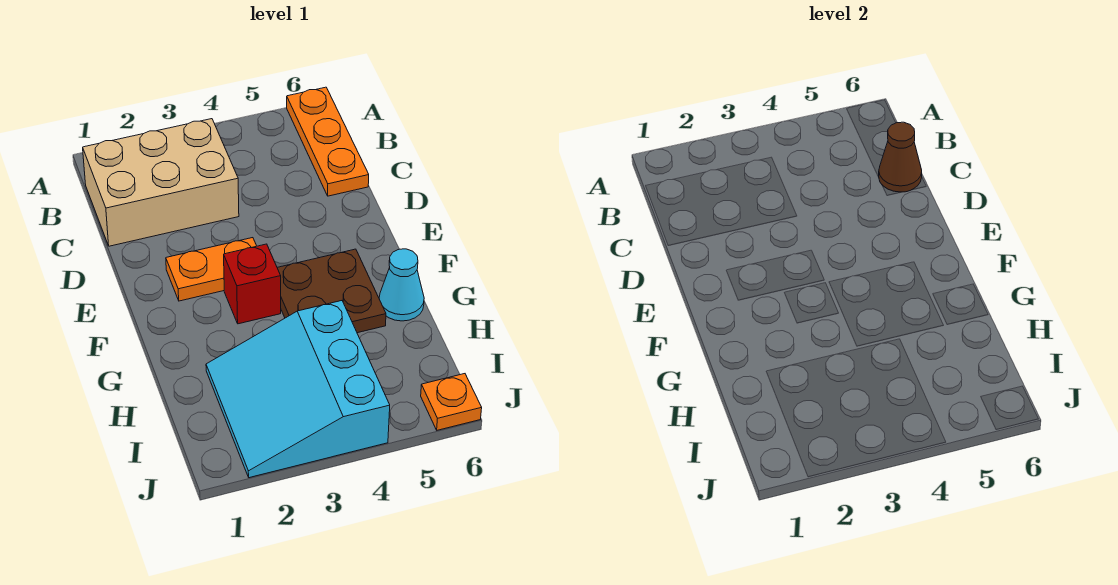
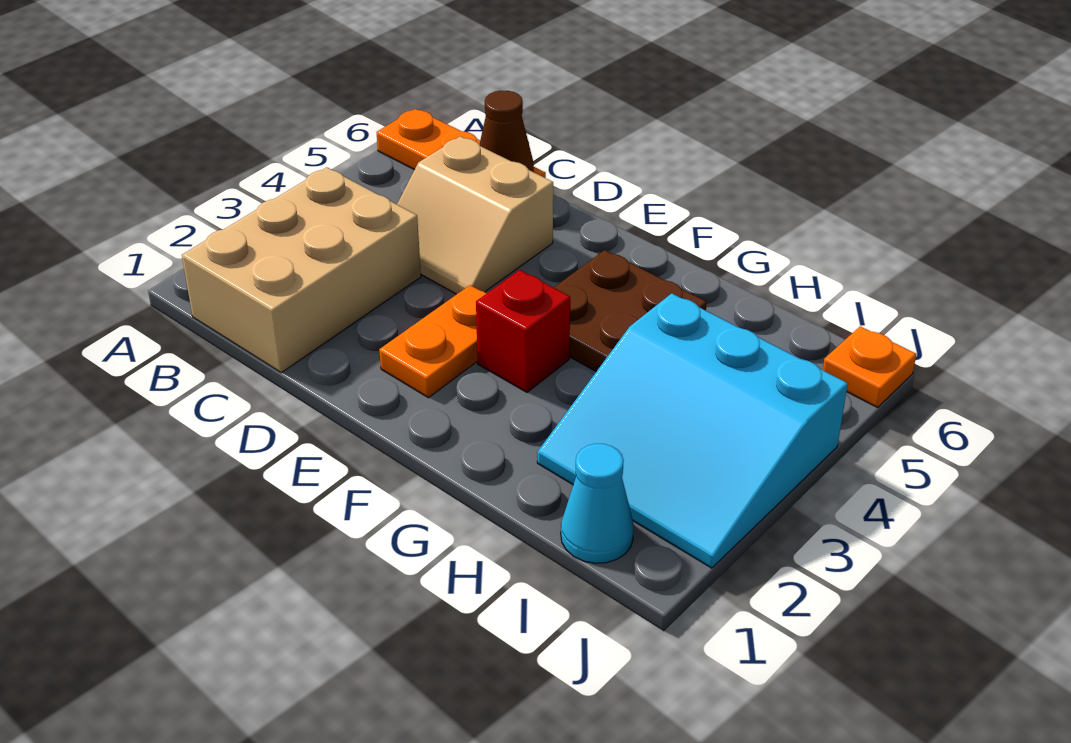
none -> tan 2x2 slope [397,136,553,294]
cyan 1x1 cone [379,249,424,321] -> cyan 1x1 cone moved to [561,444,634,563]

